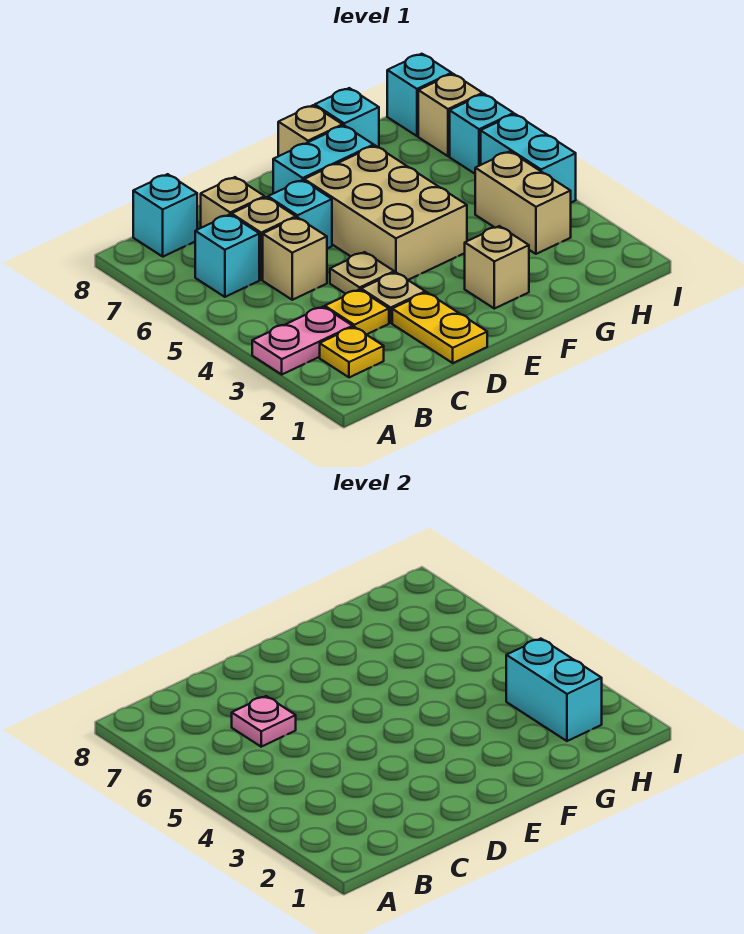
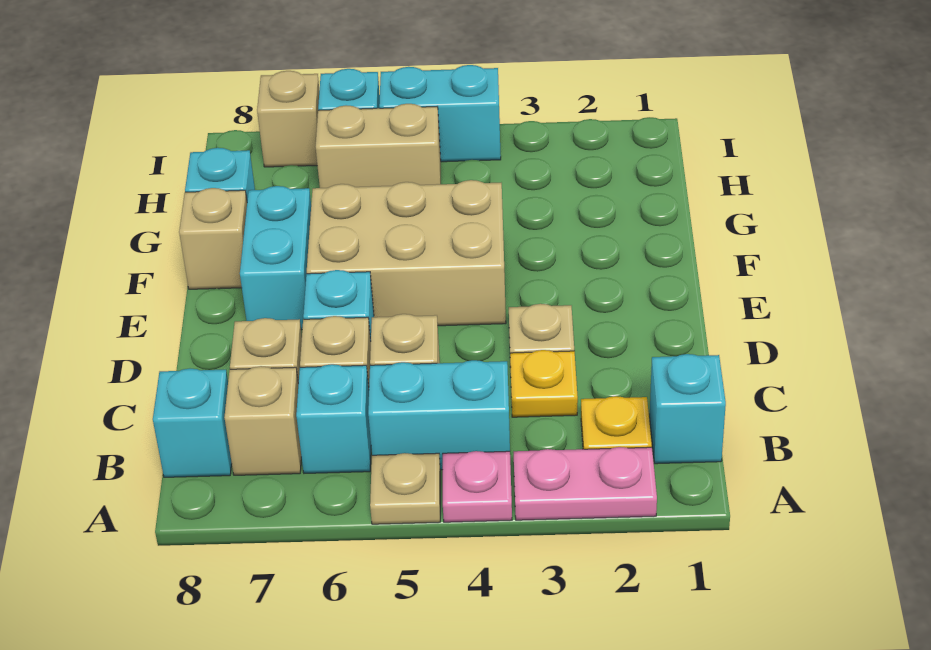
pink 1x2 plate [252,307,353,374] -> pink 1x2 plate turned to [513,447,657,520]
pink 1x1 plate [232,696,296,747] -> pink 1x1 plate moved to [443,451,512,522]
yellow 1x2 plate [392,292,487,363] -> none
tan 1x1 plate [330,252,394,294] -> tan 1x1 plate moved to [370,453,440,524]
tan 1x1 brick [465,226,529,309] -> tan 1x1 brick moved to [224,366,301,475]
cyan 1x2 brick [506,639,602,741] -> cyan 1x2 brick moved to [368,360,510,470]
tan 1x2 brick [475,151,571,254] -> tan 1x2 brick moved to [316,104,441,188]
cyan 1x1 brick [387,54,452,136] -> cyan 1x1 brick moved to [650,354,726,464]

